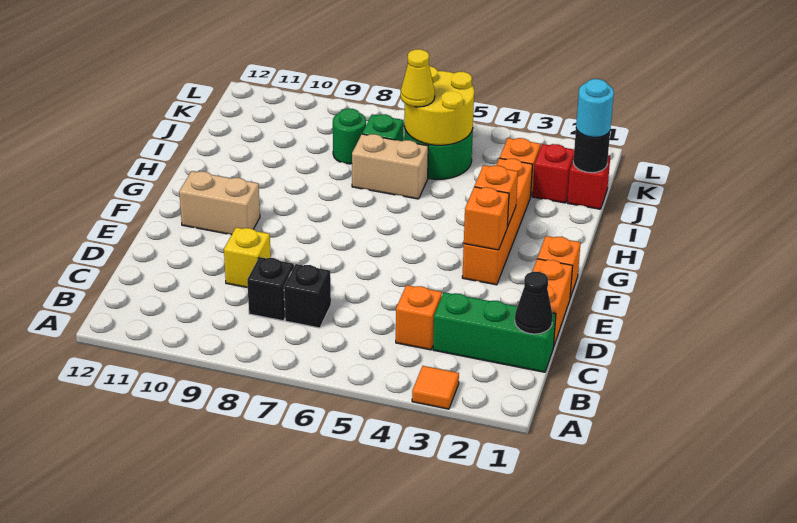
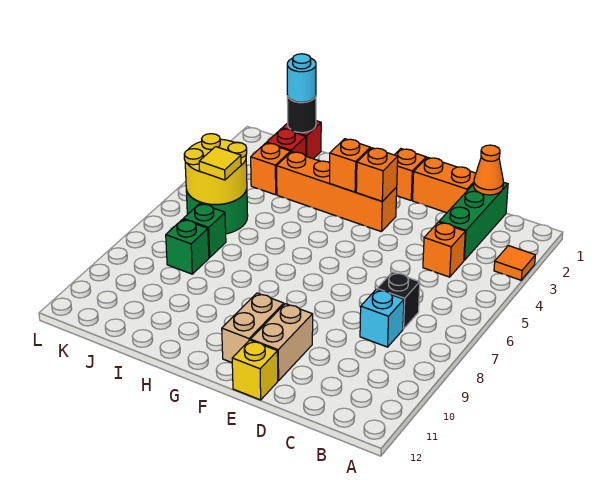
black 1x1 cone [515,272,553,334] -> orange 1x1 cone [474,145,503,195]
black 1x1 brick [247,257,294,321] -> cyan 1x1 brick [360,289,404,347]
yellow 1x1 brick [224,227,271,288] -> yellow 1x1 brick moved to [232,340,278,400]
tan 1x2 brick [352,134,428,199] -> tan 1x2 brick moved to [251,304,313,381]
yellow 1x1 cone [401,49,435,107] -> yellow 1x1 tile [199,147,241,180]
green 1x1 round brick [333,109,366,164] -> green 1x1 brick [166,219,209,274]

